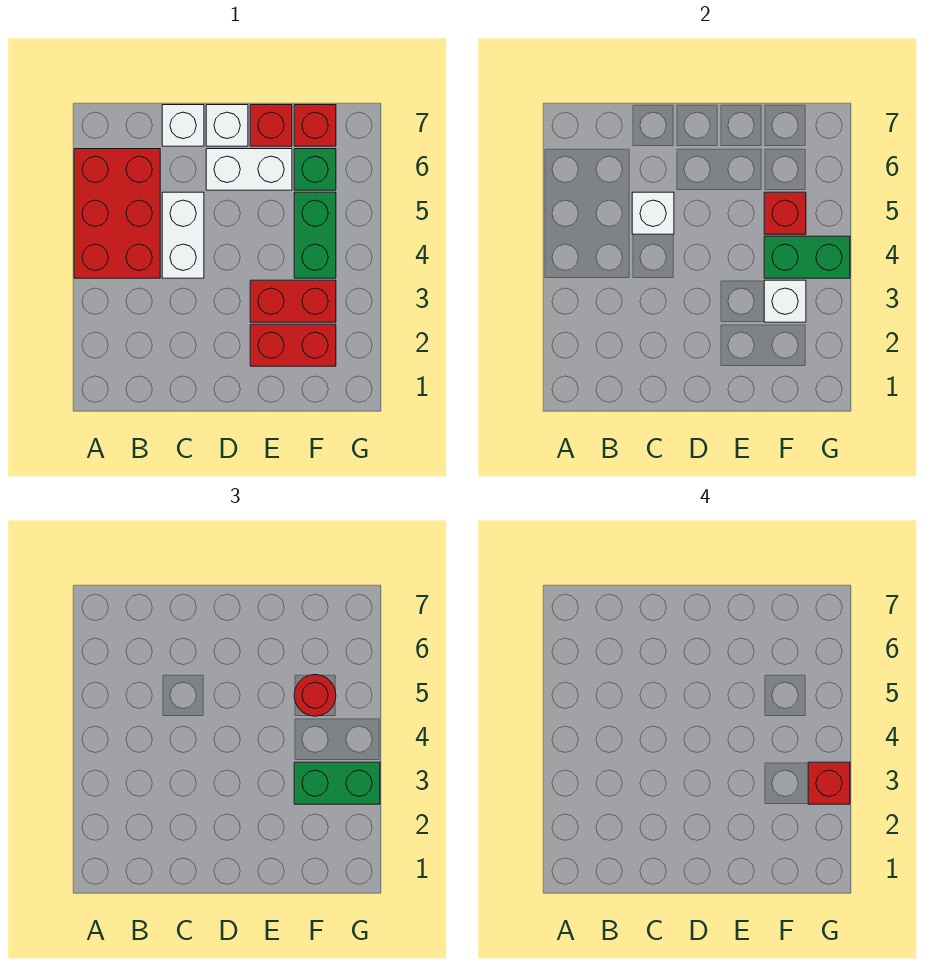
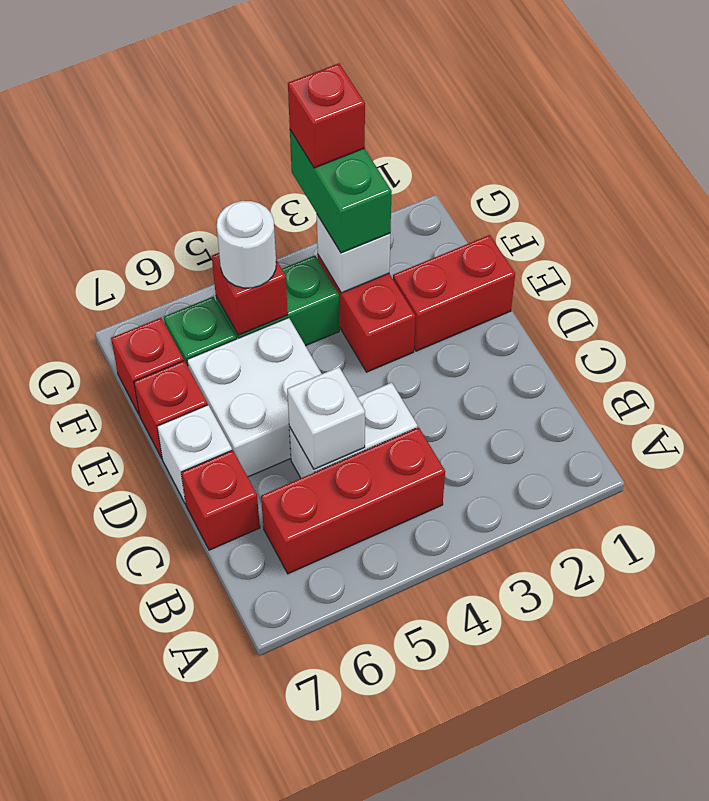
red 2x3 brick [74,149,160,278] -> red 1x3 brick [261,427,445,574]
white 1x1 brick [162,105,204,146] -> red 1x1 brick [181,450,260,550]
white 1x2 brick [206,149,292,190] -> white 2x2 brick [187,318,322,477]
red 1x2 brick [250,324,336,366] -> red 1x2 brick turned to [393,235,515,351]
green 1x2 brick [764,236,850,278] -> none
red 1x1 round brick [294,675,336,716] -> white 1x1 round brick [217,201,276,288]

